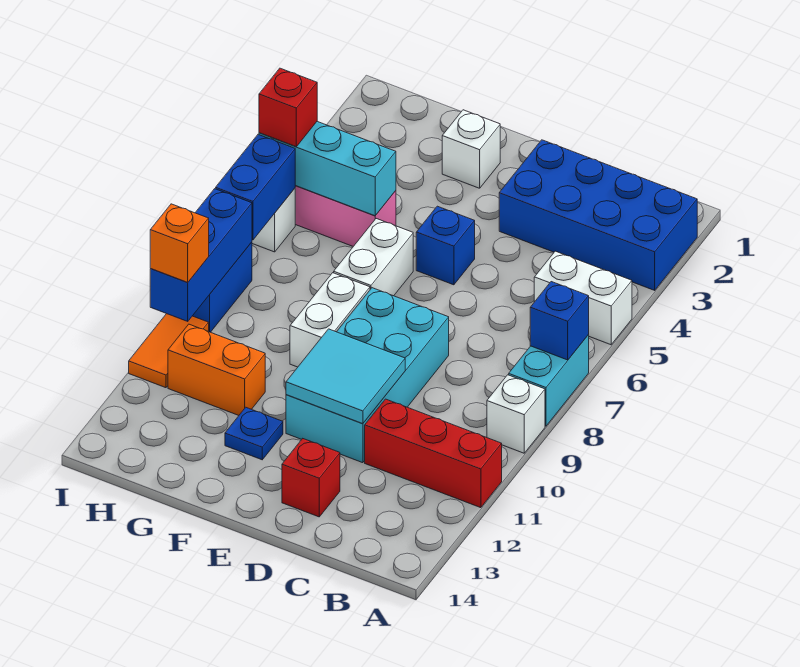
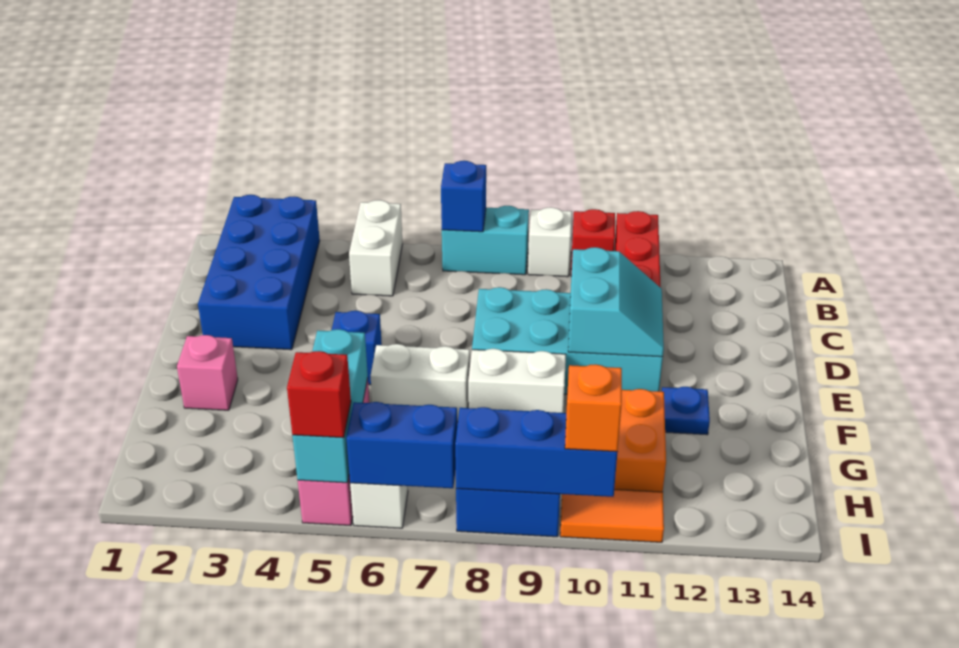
cyan 2x2 tile [286,329,405,424] -> cyan 2x2 slope [568,247,664,357]
red 1x1 brick [282,439,340,517] -> red 1x1 brick moved to [571,209,615,277]
white 1x1 brick [442,110,500,188] -> pink 1x1 brick [177,335,238,410]

